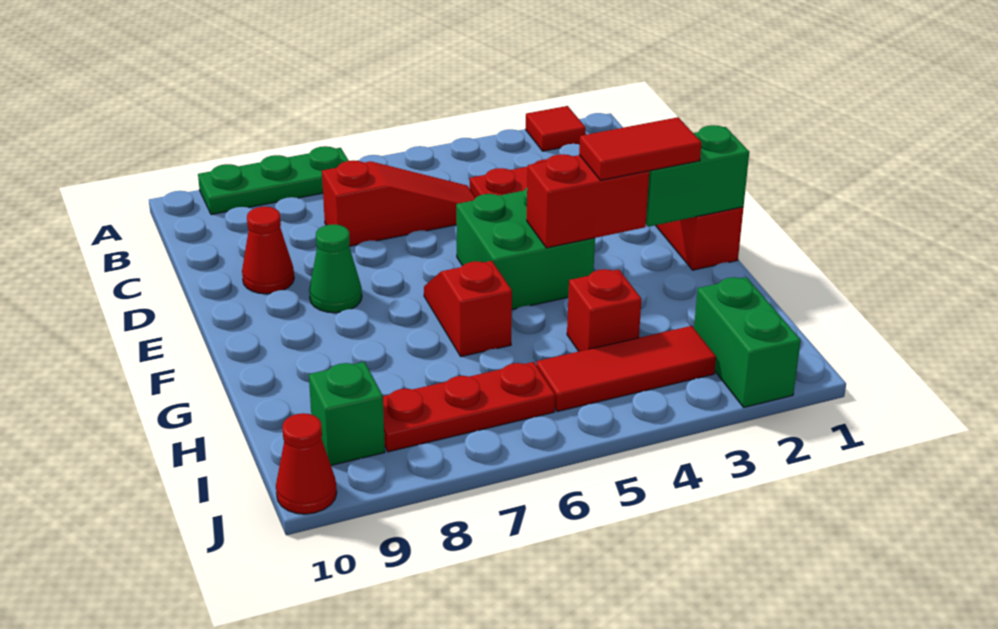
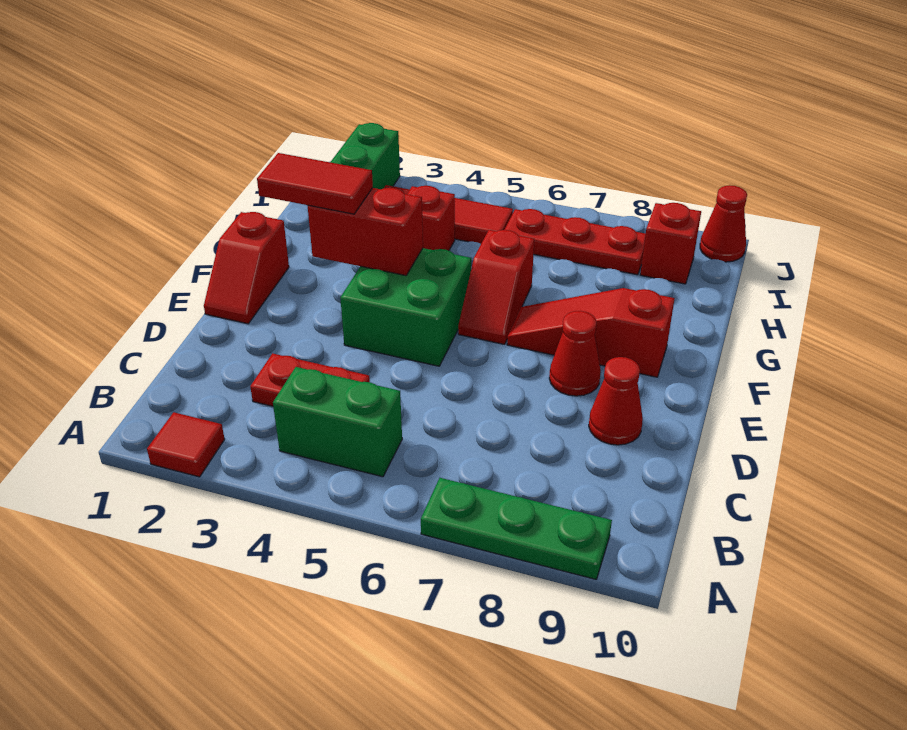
red 1x3 slope [322,160,476,246] -> red 1x3 slope moved to [507,288,675,377]
green 1x1 cone [309,224,362,313] -> red 1x1 cone [549,311,601,396]
green 1x2 brick [646,125,749,227] -> green 1x2 brick moved to [273,367,402,477]
green 1x1 brick [309,362,385,465] -> red 1x1 brick [640,203,701,284]

